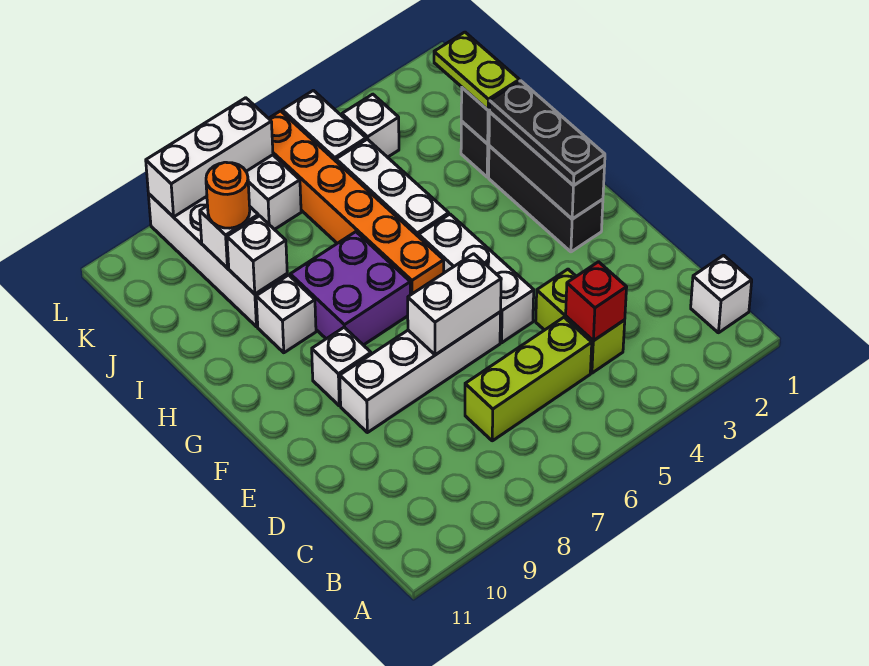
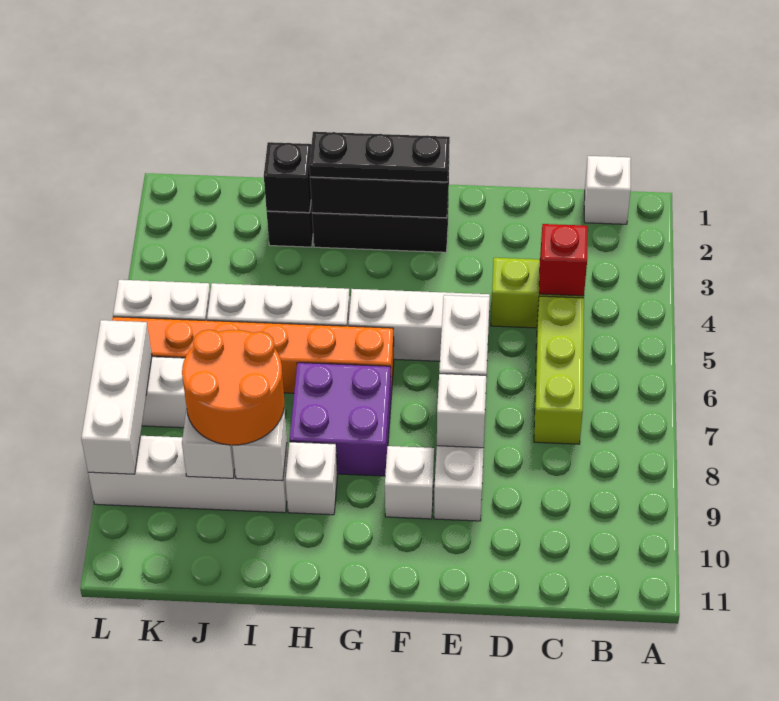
lime 1x2 plate [434,32,519,110] -> none
orange 1x1 round brick [206,162,250,228] -> orange 2x2 round brick [182,330,284,445]
white 1x1 brick [342,94,399,157] -> white 1x1 brick moved to [437,374,486,448]

